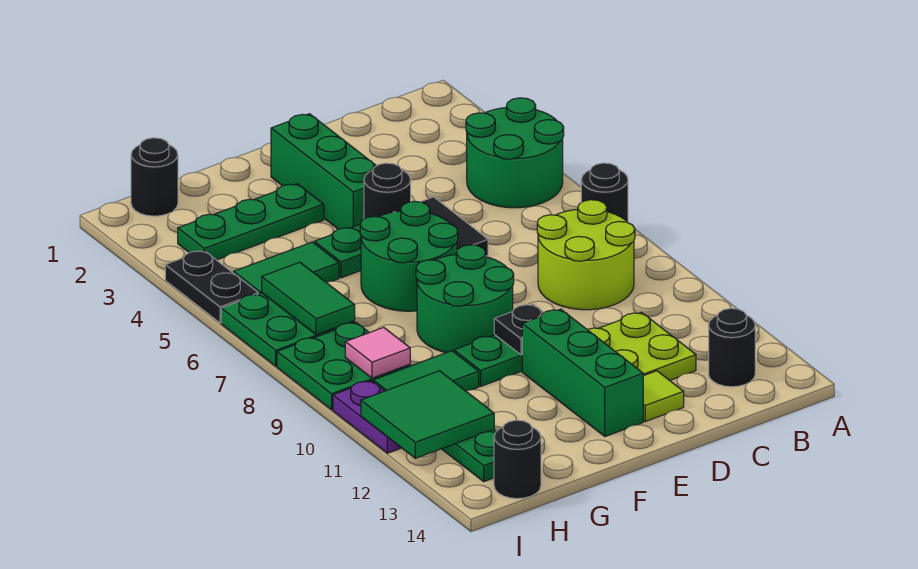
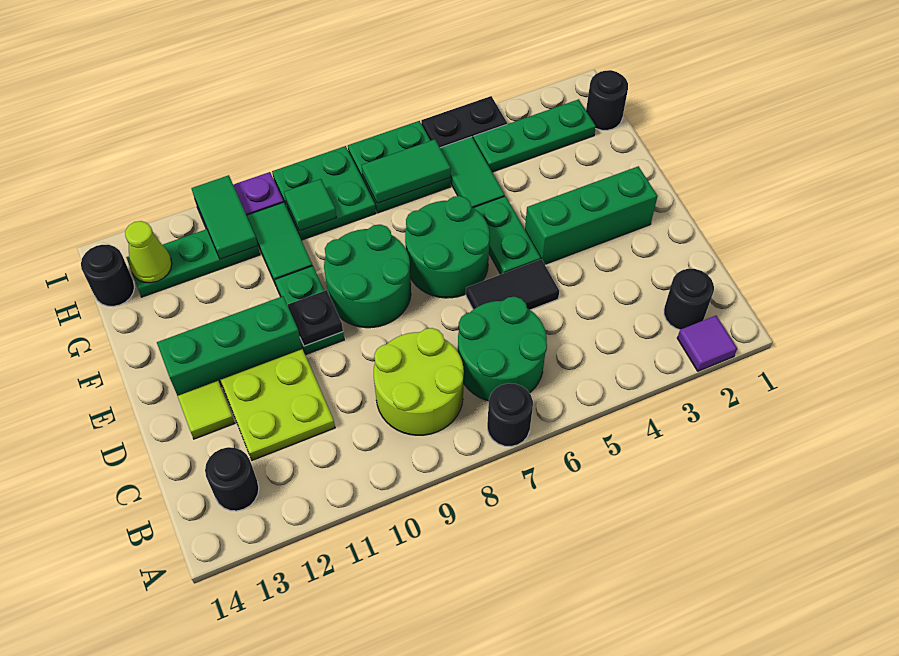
none -> purple 1x1 tile [677,316,737,371]
green 2x2 round brick [466,98,564,208] -> green 2x2 round brick moved to [458,297,547,401]
black 1x1 round brick [364,163,411,219] -> black 1x1 round brick moved to [664,269,714,330]
green 1x3 plate [178,184,324,260] -> green 1x3 plate turned to [474,99,596,172]
pink 1x1 tile [345,327,410,378] -> green 1x1 tile [284,179,337,231]
green 2x2 tile [361,371,494,458] -> green 1x2 tile [191,175,258,259]
none -> lime 1x1 cone [125,221,172,283]

